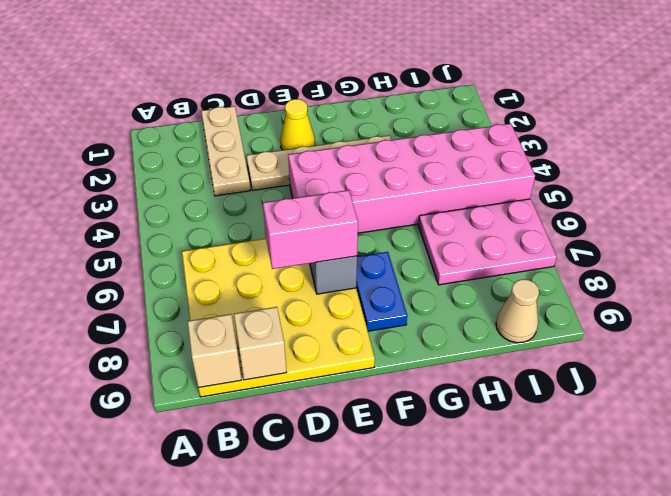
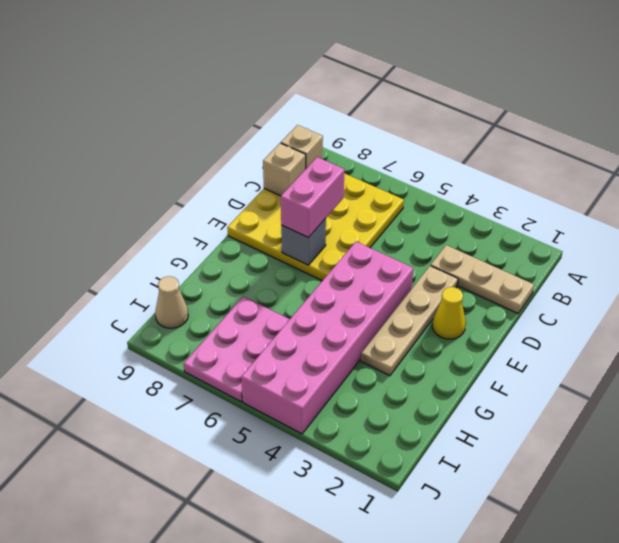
blue 1x2 plate [356,252,407,331] -> none

